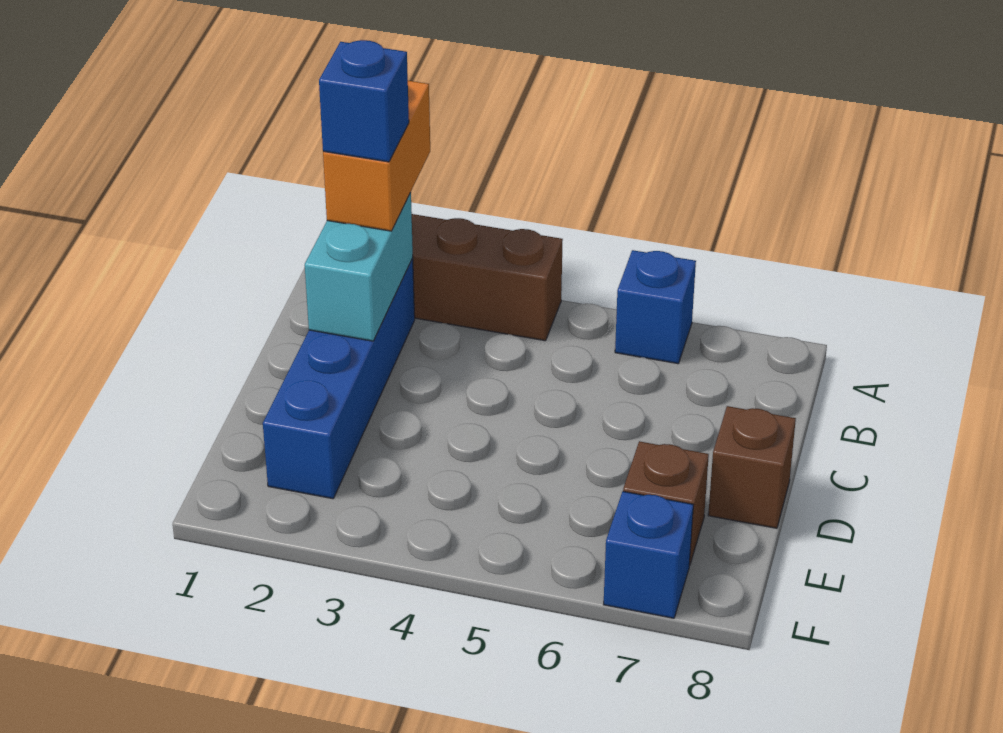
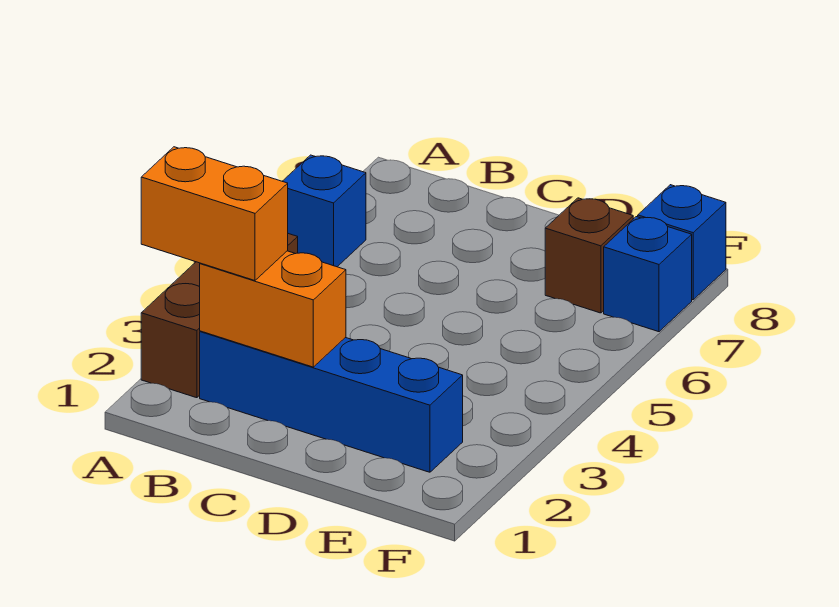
cyan 1x2 brick [305,193,413,341] -> orange 1x2 brick [200,251,346,367]
blue 1x1 brick [319,40,409,162] -> blue 1x1 brick moved to [638,185,726,300]
brown 1x1 brick [708,406,796,528] -> none

